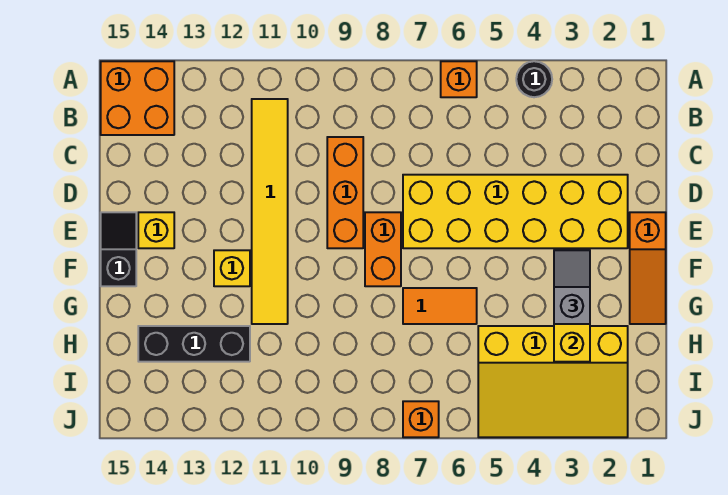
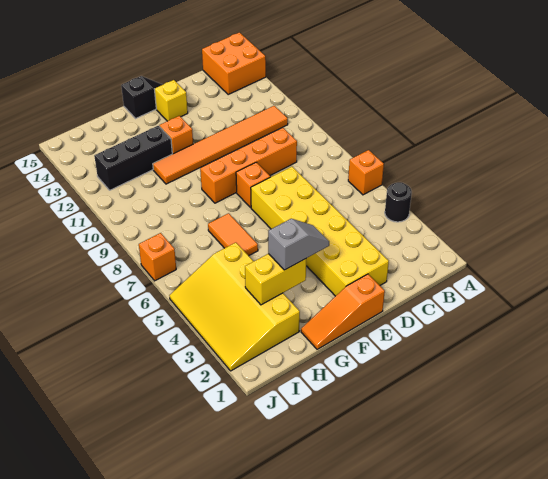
yellow 1x6 tile [252,99,288,324] -> orange 1x6 tile [153,106,288,184]
orange 1x3 brick [327,137,363,248] -> orange 1x4 brick [200,128,297,203]
orange 1x2 brick [365,212,401,286] -> orange 1x1 brick [236,162,270,207]
yellow 1x1 brick [214,250,250,286] -> orange 1x1 brick [159,116,193,154]
black 1x3 brick [138,326,250,362] -> black 1x3 brick turned to [94,126,172,190]

